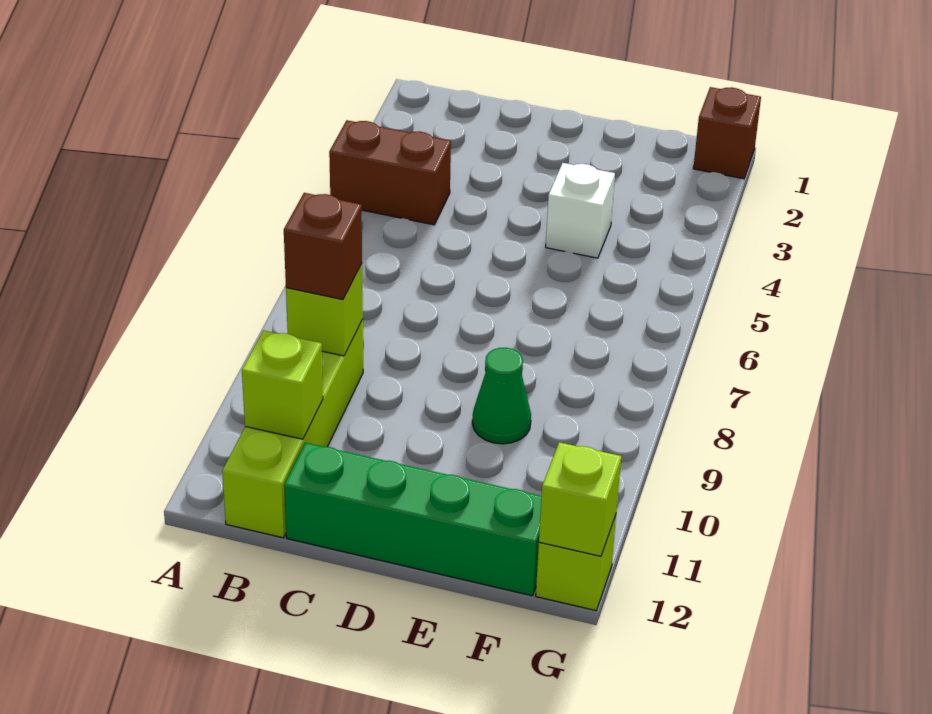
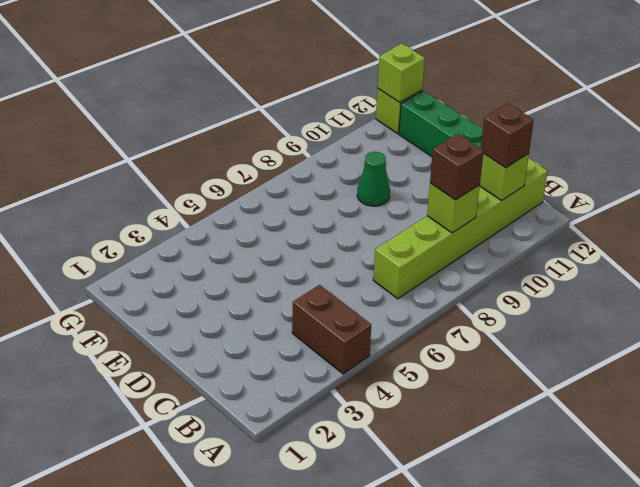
lime 1x4 brick [222,319,363,538] -> lime 1x6 brick [373,158,548,299]
white 1x1 brick [546,163,615,258] -> none
brown 1x1 brick [693,87,761,179] -> brown 1x1 brick moved to [481,103,534,168]

